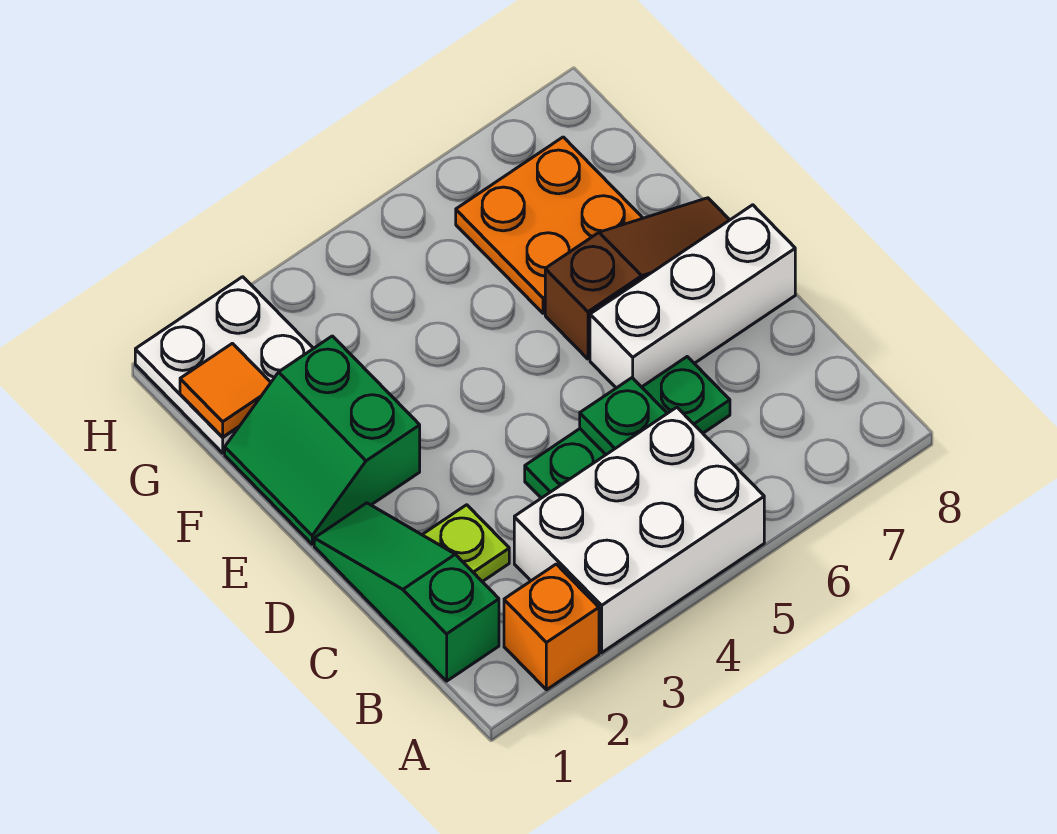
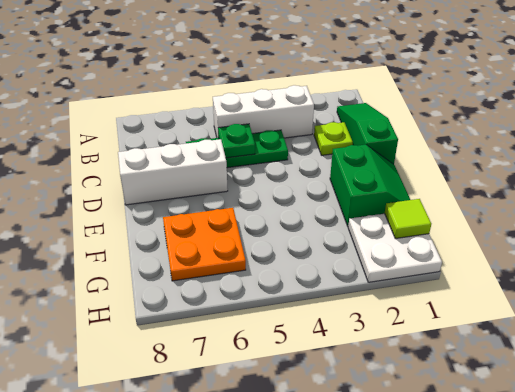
orange 1x1 brick [504,564,599,690] -> none
white 2x3 brick [514,407,764,653] -> white 1x3 brick [213,85,314,138]
green 1x3 slope [314,503,499,681] -> green 1x3 slope turned to [337,103,398,164]
brown 1x3 slope [545,198,729,359] -> none
orange 1x1 tile [180,343,271,437] -> lime 1x1 tile [385,199,431,239]

